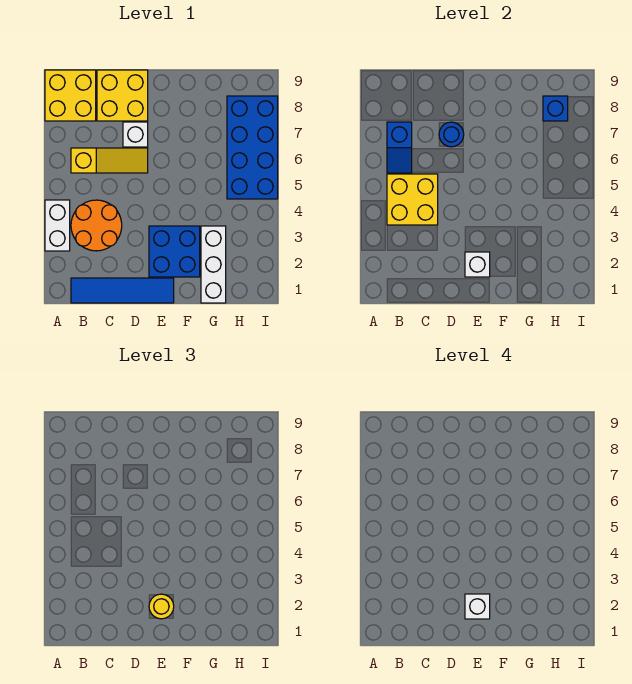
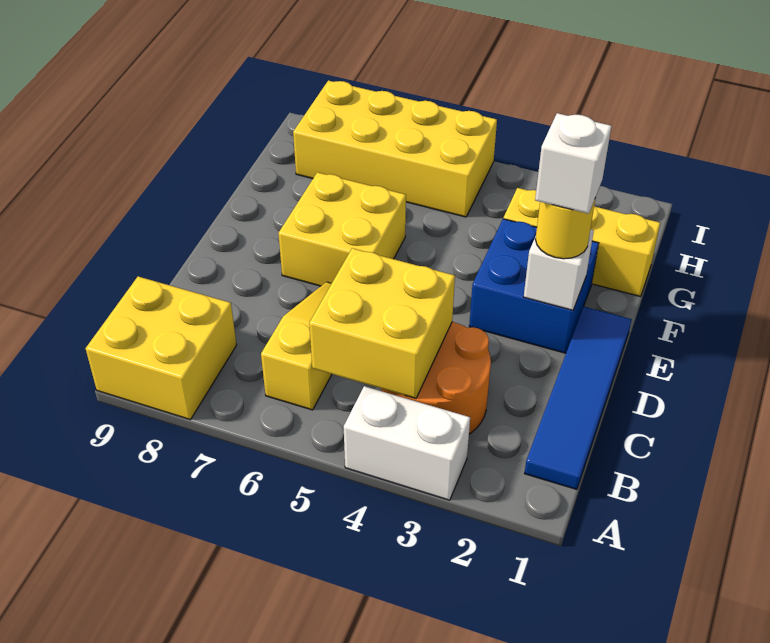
blue 1x2 slope [387,122,412,173] -> none
yellow 2x2 brick [97,70,148,121] -> yellow 2x2 brick moved to [278,172,406,286]
white 1x1 brick [123,122,148,147] -> none
blue 1x1 round brick [439,122,464,147] -> none
white 1x3 brick [201,226,226,303] -> yellow 1x3 brick [503,188,660,296]
blue 2x4 brick [227,96,278,199] -> yellow 2x4 brick [293,81,497,217]
blue 1x1 brick [543,96,568,121] -> none

